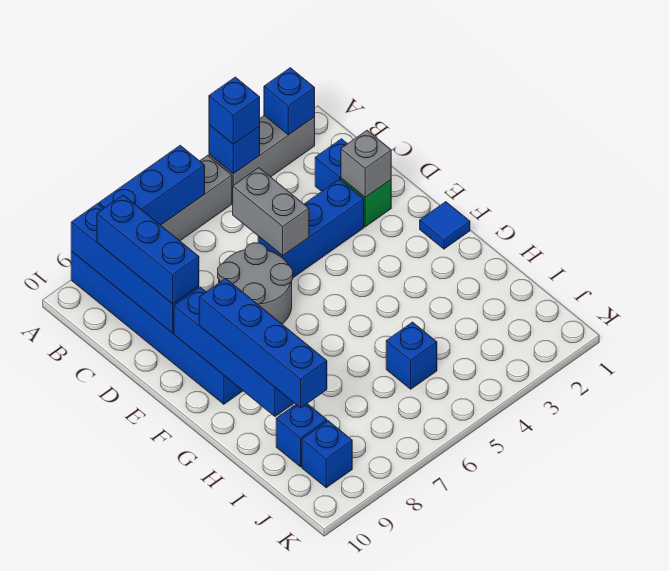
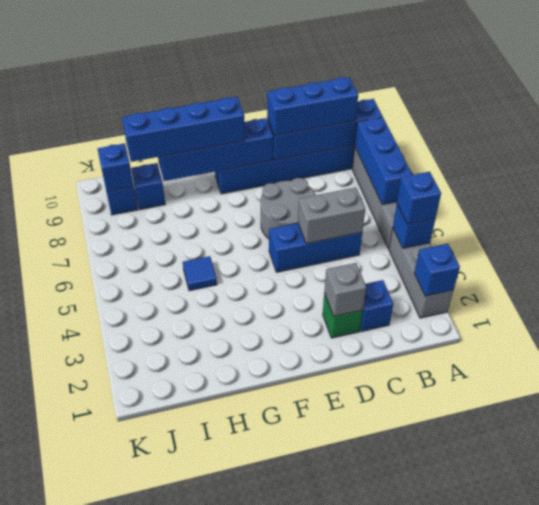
blue 1x3 brick [258,179,364,278] -> blue 1x3 brick turned to [269,223,362,272]
blue 1x1 tile [420,202,470,249] -> blue 1x1 tile moved to [183,256,217,291]
blue 1x1 brick [386,322,437,389] -> blue 1x1 brick moved to [98,143,134,192]

